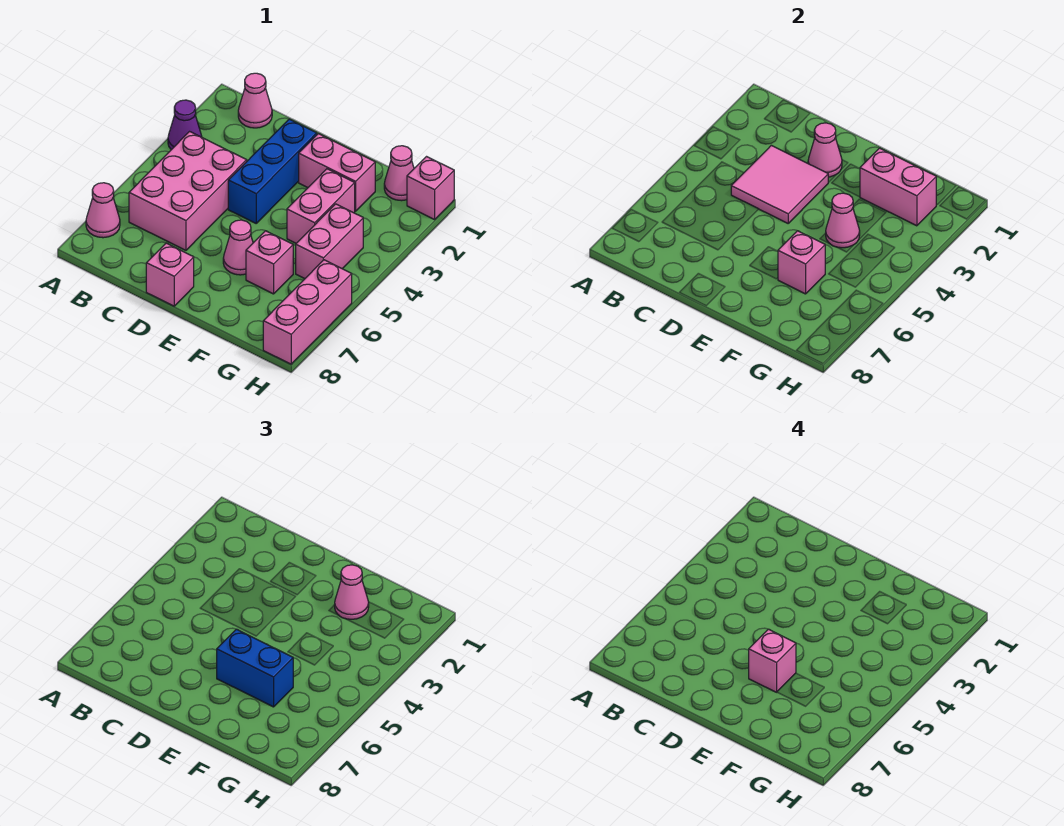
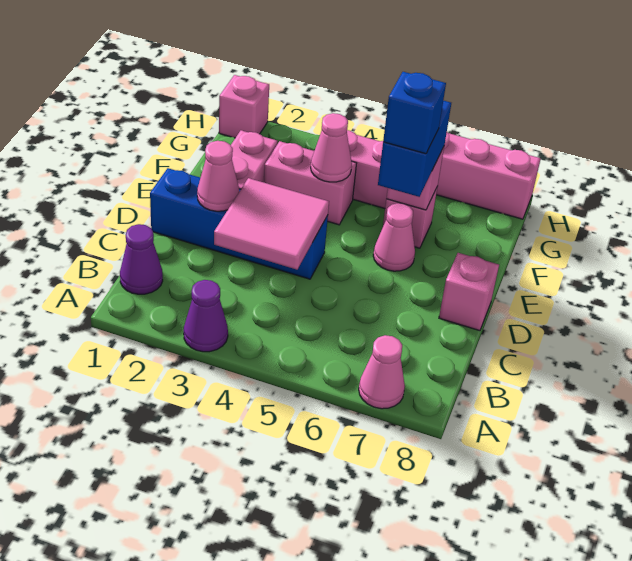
pink 1x1 cone [238,73,272,128] -> purple 1x1 cone [120,224,163,294]
pink 2x3 brick [129,132,247,250] -> none
blue 1x3 brick [228,119,317,223] -> blue 1x4 brick [150,168,328,279]
pink 1x1 brick [749,629,796,692] -> blue 1x1 brick [383,72,446,154]
pink 1x2 brick [860,148,936,226] -> none
pink 1x1 cone [335,565,369,619] -> none
pink 1x1 cone [384,146,414,201] -> none

